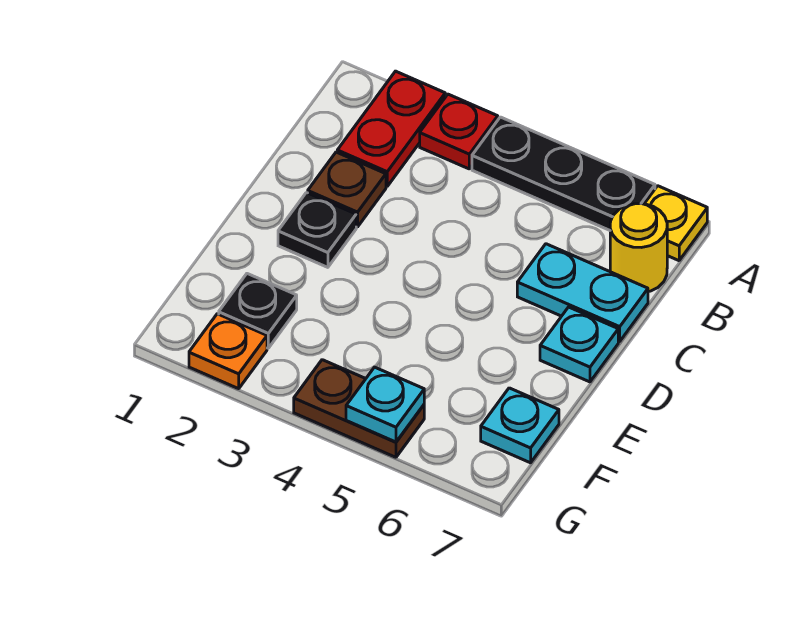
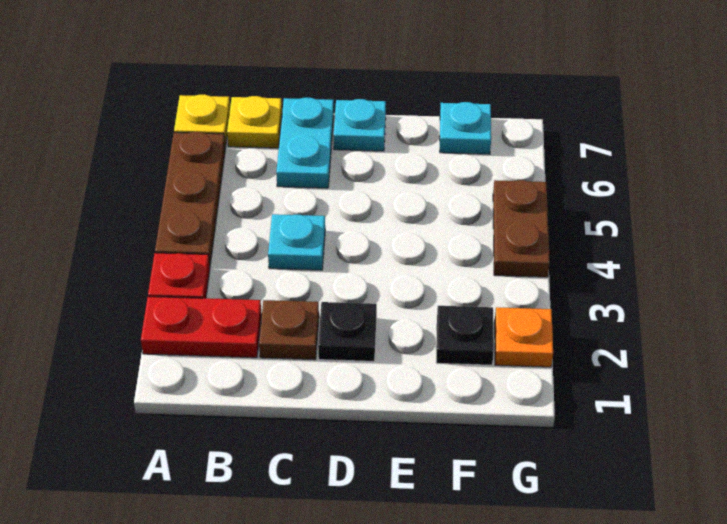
black 1x3 plate [472,117,655,230] -> brown 1x3 plate [155,132,226,265]
yellow 1x1 round brick [610,204,667,292] -> yellow 1x1 plate [227,96,282,148]
cyan 1x1 plate [346,367,424,442] -> cyan 1x1 plate moved to [268,214,325,270]

